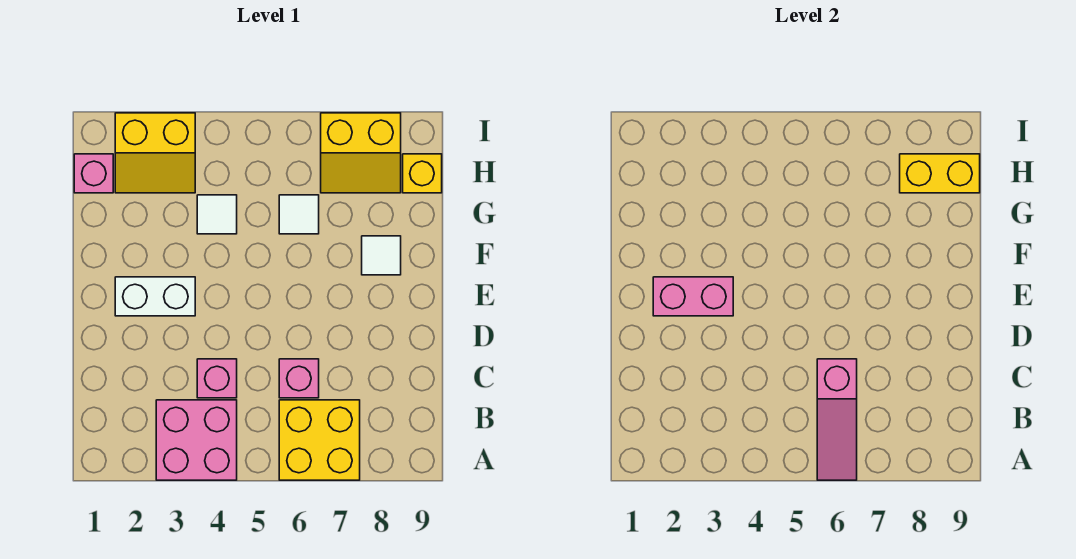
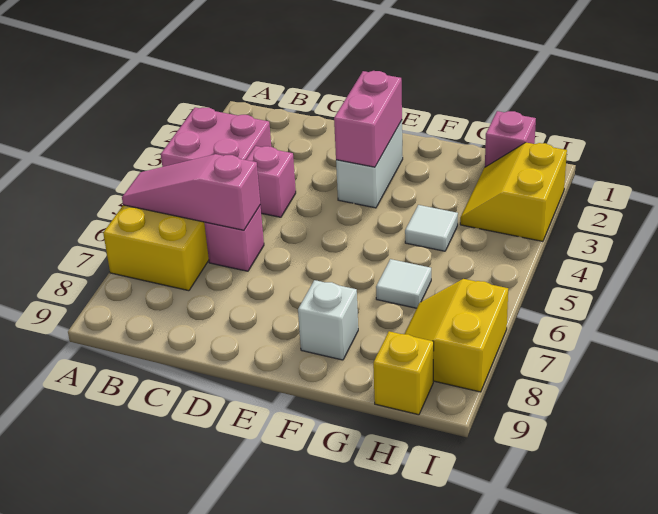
white 1x1 tile [362,236,401,275] -> white 1x1 brick [298,280,358,360]
yellow 1x2 brick [900,154,980,193] -> none

